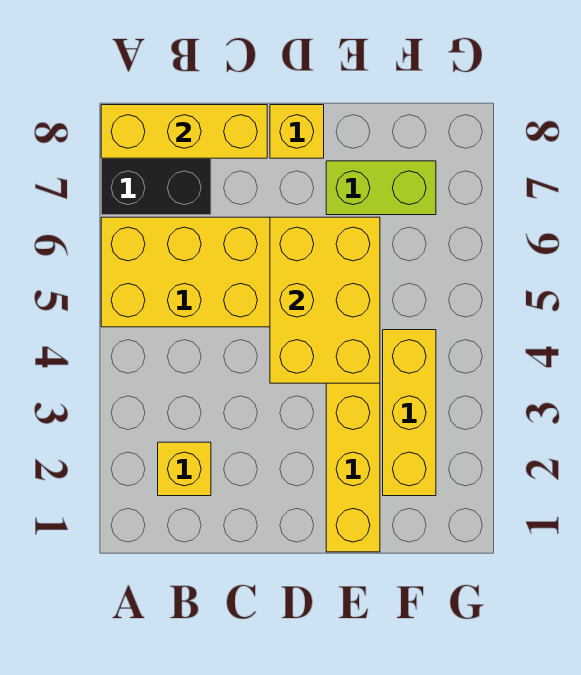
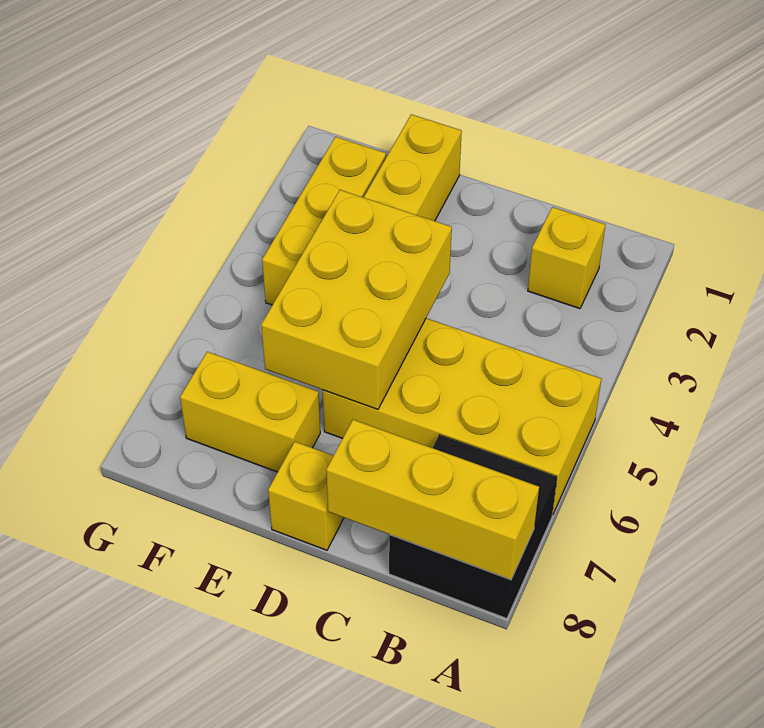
lime 1x2 brick [326,161,436,215] -> yellow 1x2 brick [180,352,320,472]

